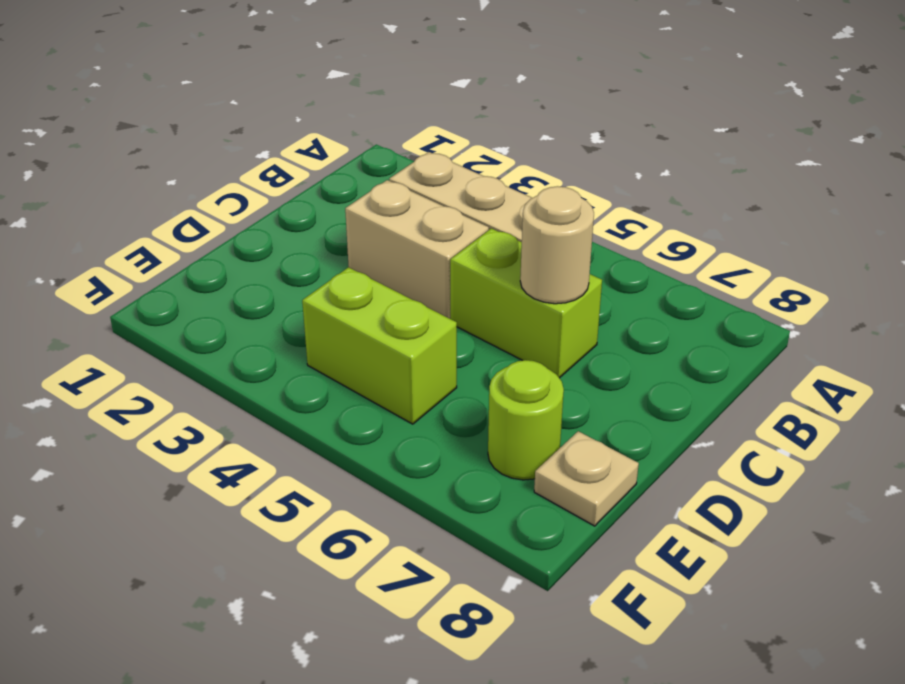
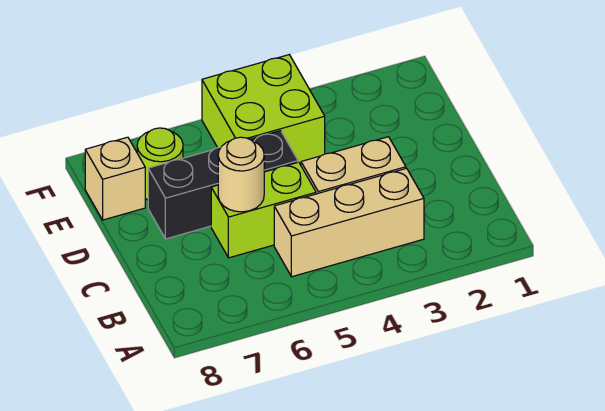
none -> black 1x3 brick [148,131,298,239]
lime 1x2 brick [302,267,457,424] -> lime 2x2 brick [202,55,325,164]
tan 1x1 plate [534,431,639,526] -> tan 1x1 brick [85,137,145,220]

